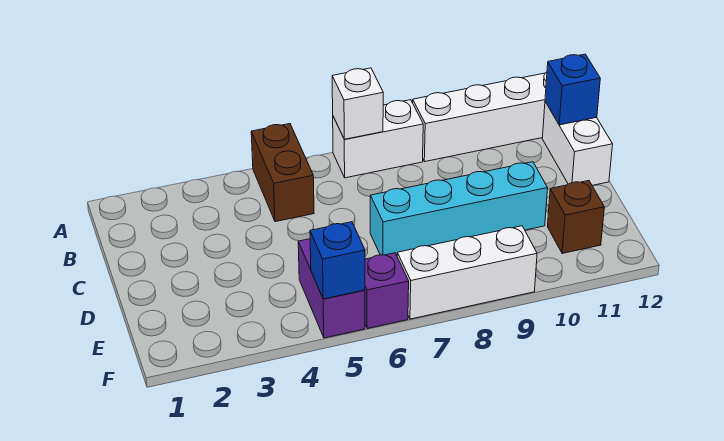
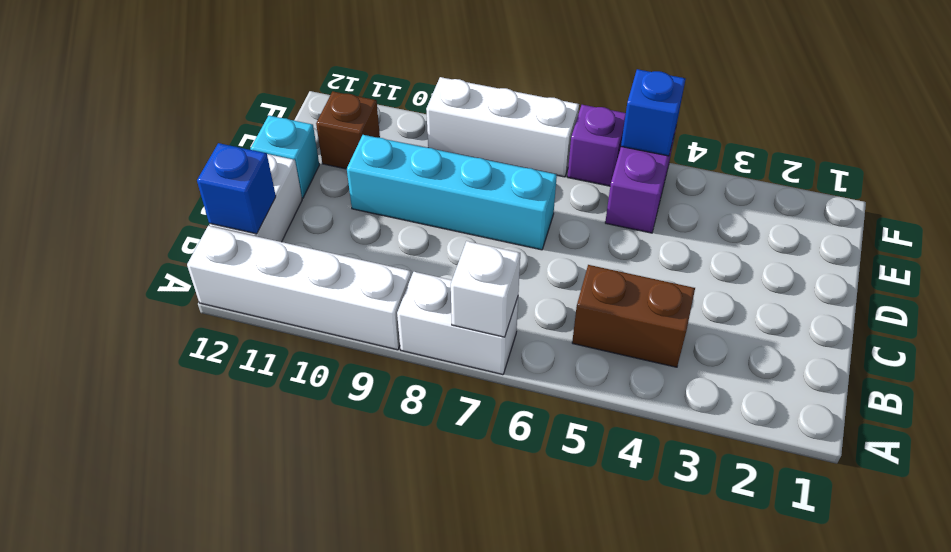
brown 1x2 brick [251,124,314,222] -> brown 1x2 brick turned to [572,265,695,367]
none -> cyan 1x1 brick [251,116,319,198]

